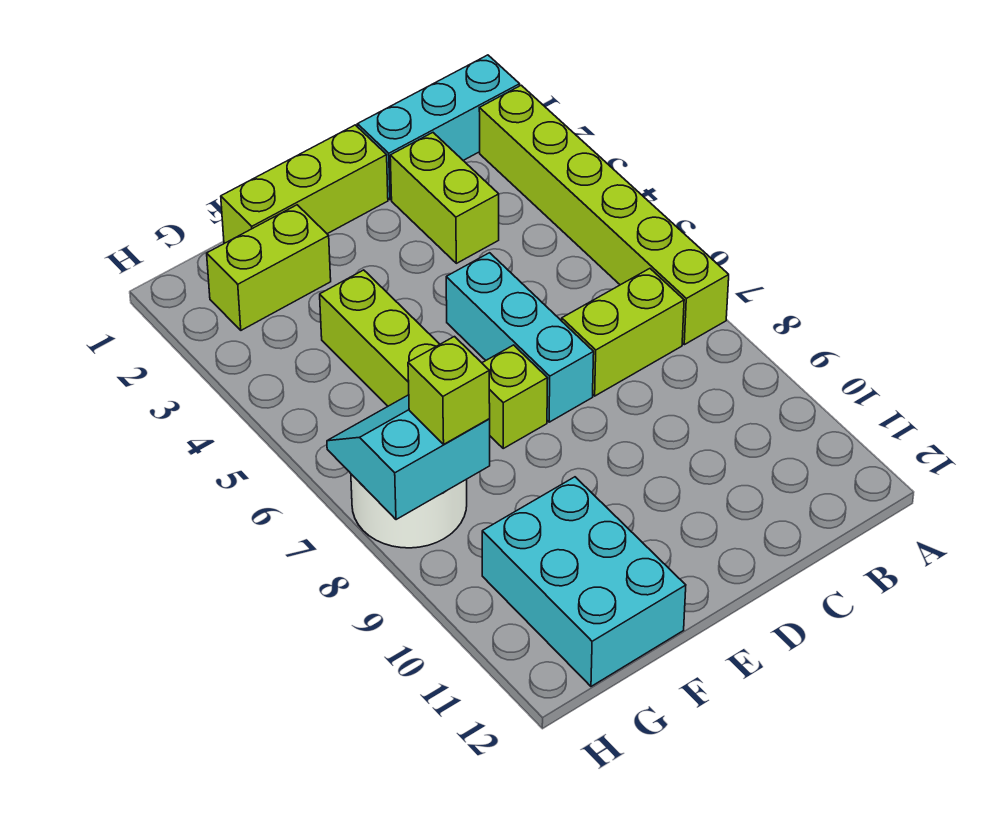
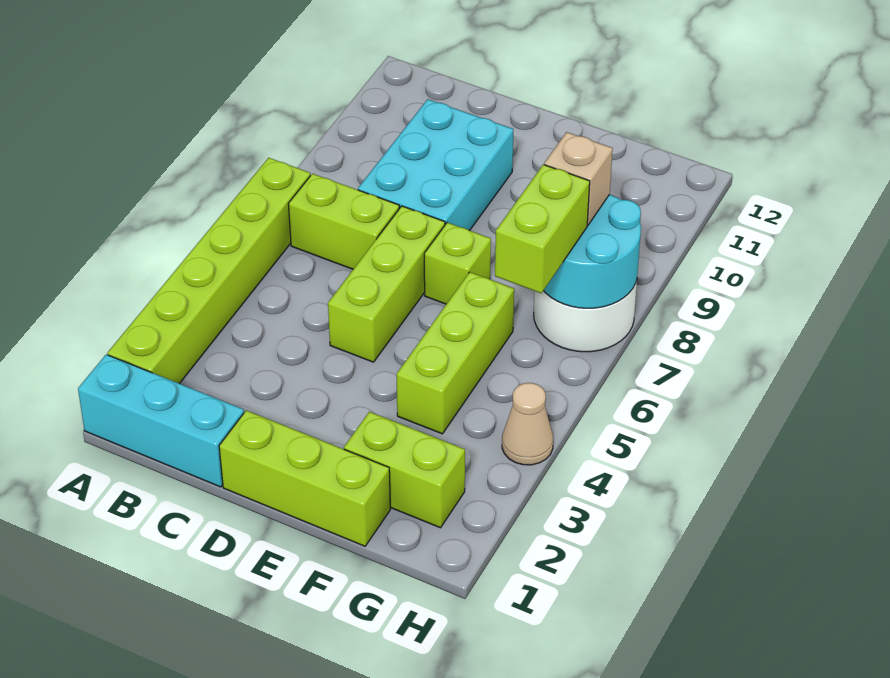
lime 1x2 brick [390,133,499,263] -> lime 1x2 brick moved to [495,165,590,293]
cyan 1x3 brick [446,253,594,422] -> lime 1x3 brick [328,206,445,362]
cyan 2x3 brick [482,477,686,686] -> cyan 2x3 brick moved to [358,99,513,231]
cyan 2x2 slope [327,395,490,520] -> cyan 2x2 round brick [544,195,641,308]
lime 1x1 brick [408,337,490,444] -> tan 1x1 brick [544,132,613,225]
none -> tan 1x1 cone [502,383,553,465]

